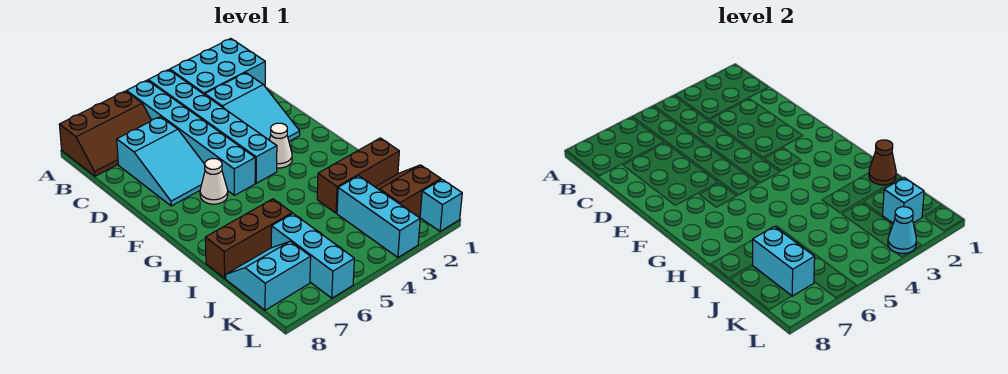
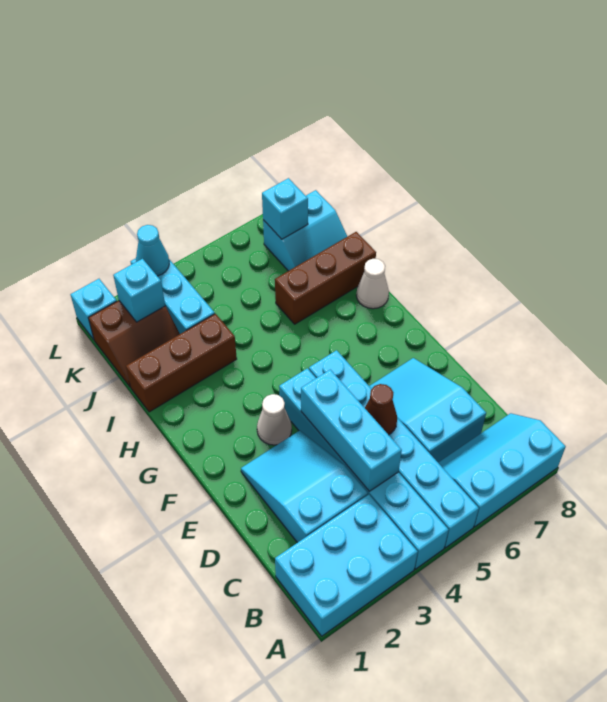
brown 2x3 slope [59,91,151,176] -> cyan 2x3 slope [438,413,566,527]
white 1x1 cone [200,159,228,204] -> white 1x1 cone moved to [356,259,389,309]
brown 1x1 cone [869,140,896,185] -> brown 1x1 cone moved to [365,384,397,435]
cyan 1x3 brick [271,214,354,298] -> cyan 1x3 brick moved to [301,370,402,491]
cyan 1x2 brick [753,227,815,296] -> cyan 1x1 brick [262,178,308,239]

